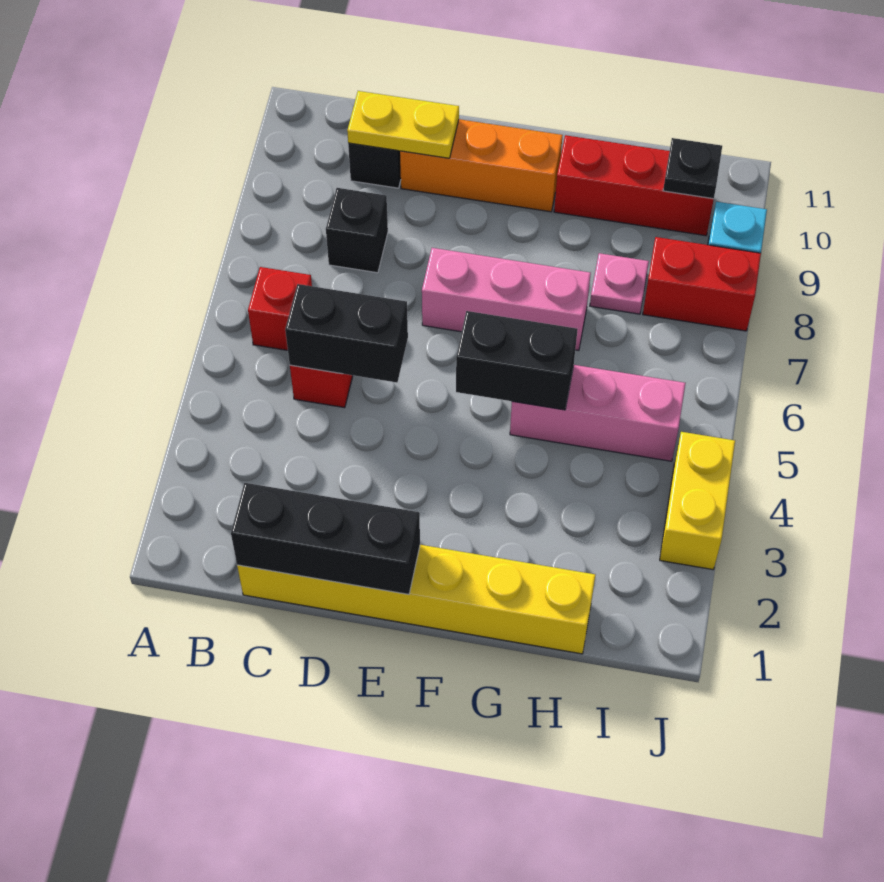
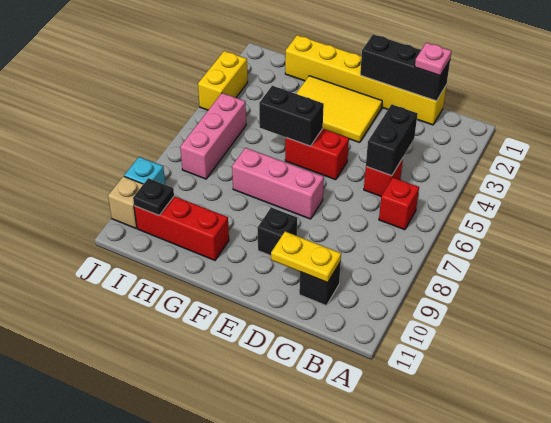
black 1x2 brick [285,284,408,383] -> black 1x2 brick turned to [366,104,418,176]
black 1x1 brick [326,188,388,273] -> black 1x1 brick moved to [258,207,297,256]
orange 1x3 brick [400,119,562,212] -> none
none -> yellow 2x3 tile [296,76,382,143]
pink 1x3 brick [510,365,686,461] -> pink 1x3 brick turned to [180,93,246,179]
pink 1x1 plate [590,253,649,314] -> pink 1x1 plate moved to [415,43,452,76]
red 1x2 brick [643,237,761,331] -> red 1x2 brick moved to [285,129,349,180]
none -> tan 1x1 brick [108,176,143,228]

